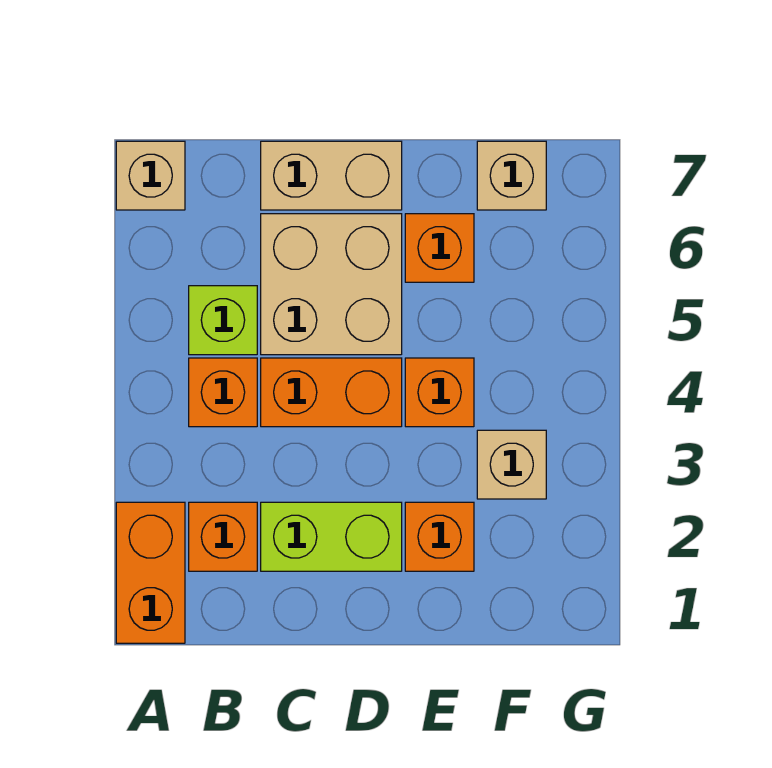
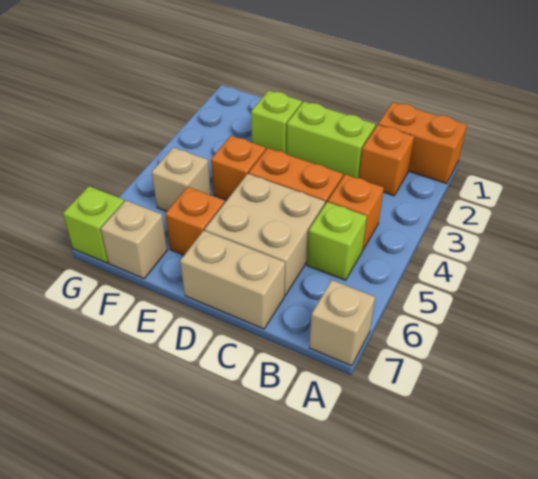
orange 1x2 brick [116,502,185,643] -> orange 1x2 brick turned to [378,102,467,184]
orange 1x1 brick [405,502,474,571] -> lime 1x1 brick [251,90,302,154]
tan 1x1 brick [477,430,546,499] -> tan 1x1 brick moved to [152,147,211,212]
none -> lime 1x1 brick [63,186,124,263]

